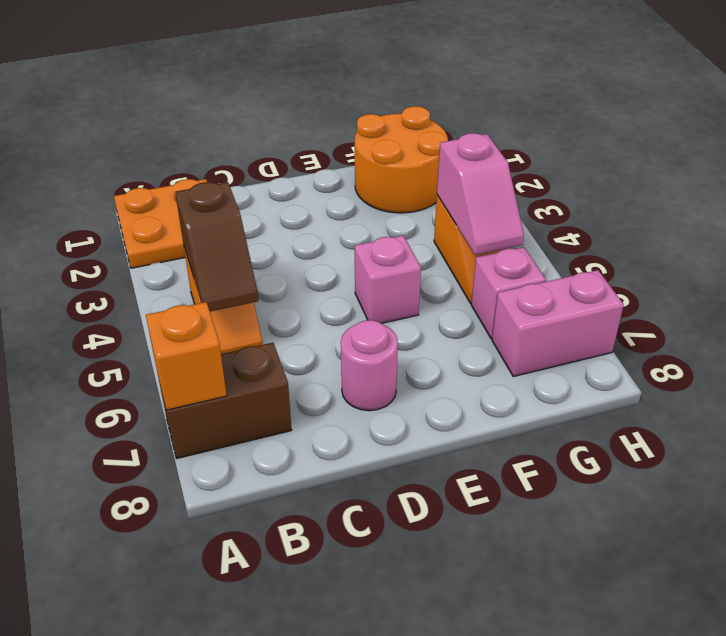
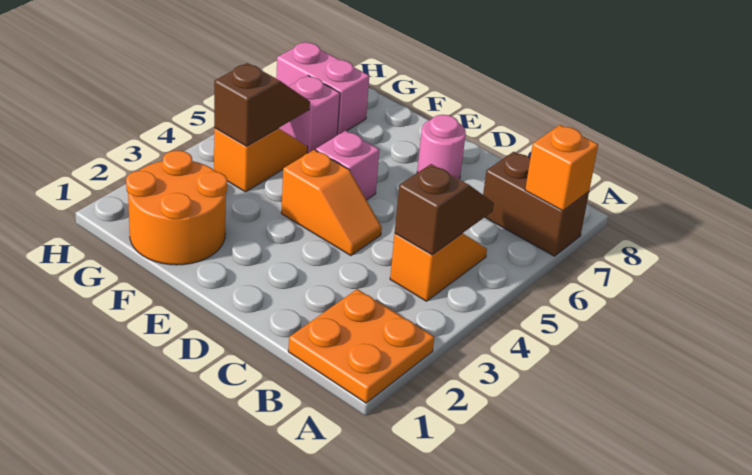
none -> orange 1x2 slope [281,150,382,256]
pink 1x2 slope [437,133,524,255] -> brown 1x2 slope [214,63,310,146]

